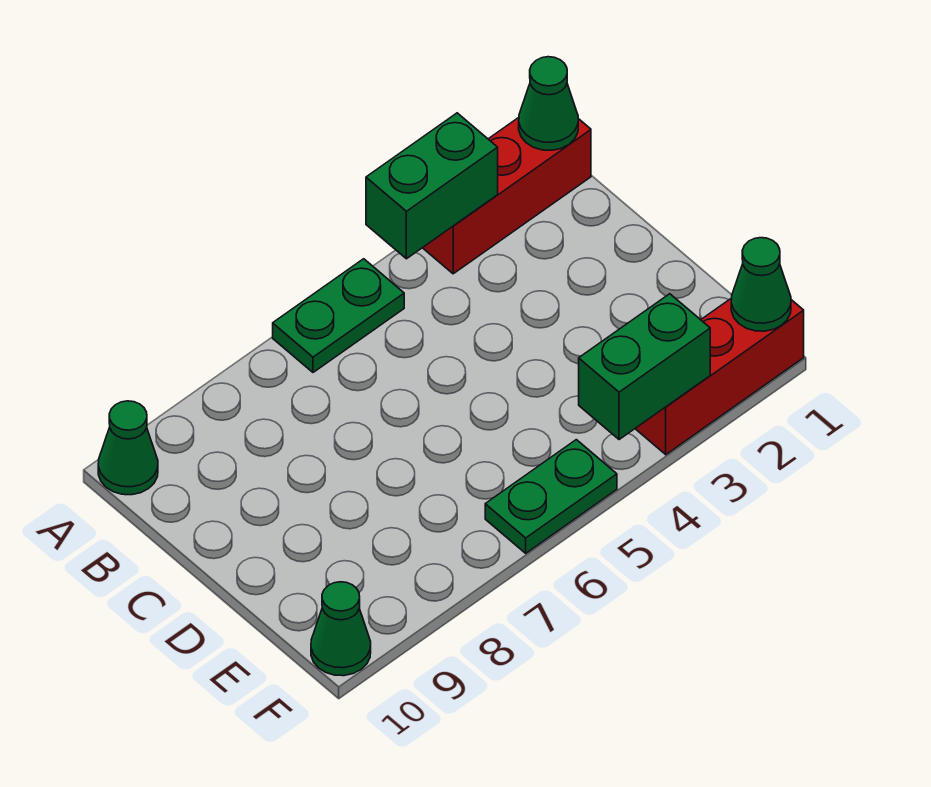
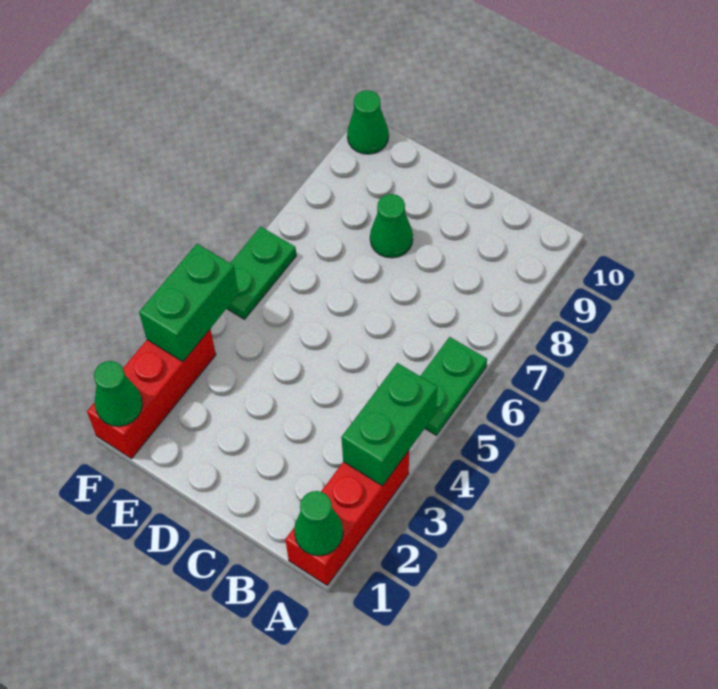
green 1x1 cone [98,401,158,495] -> green 1x1 cone moved to [370,194,413,258]

